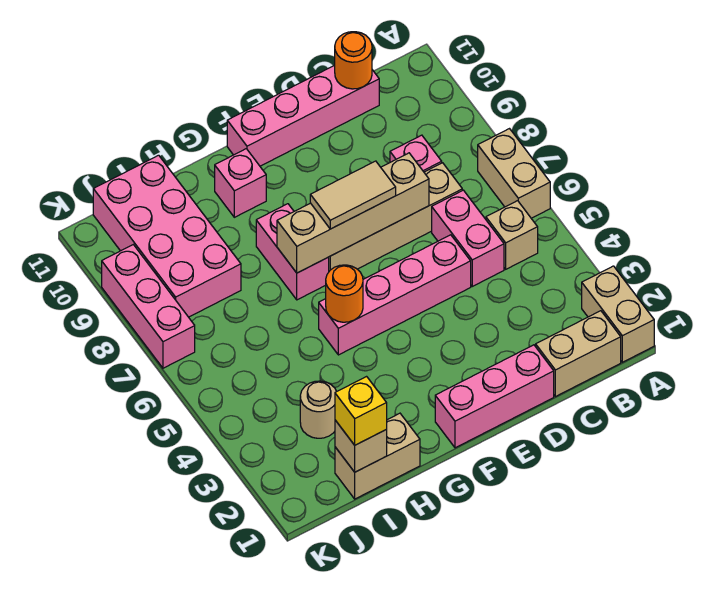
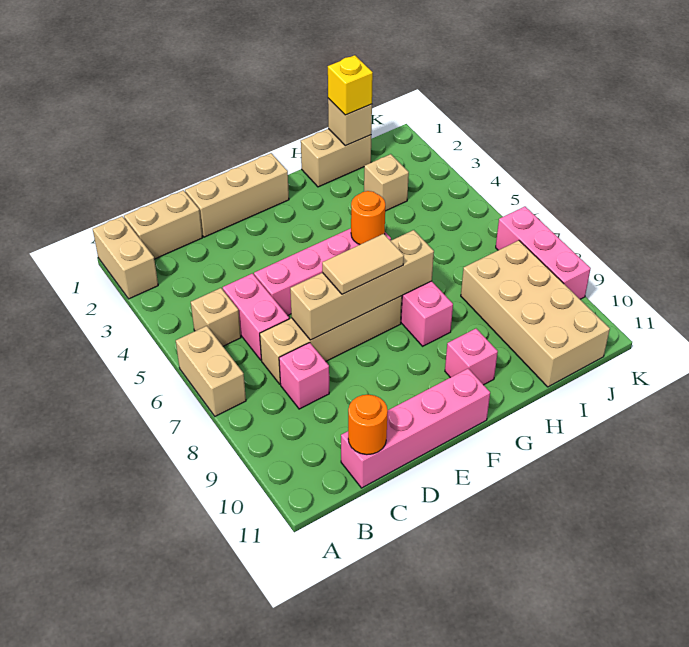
pink 1x3 brick [435,345,554,448] -> tan 1x3 brick [185,153,289,237]
tan 1x1 round brick [300,381,337,438] -> tan 1x1 brick [364,154,409,211]
pink 2x4 brick [93,155,241,317] -> tan 2x4 brick [461,240,610,387]

